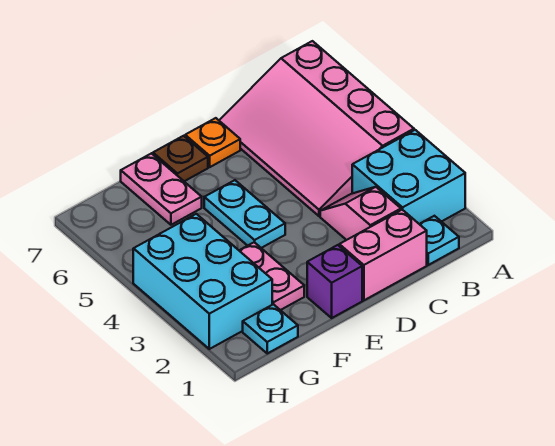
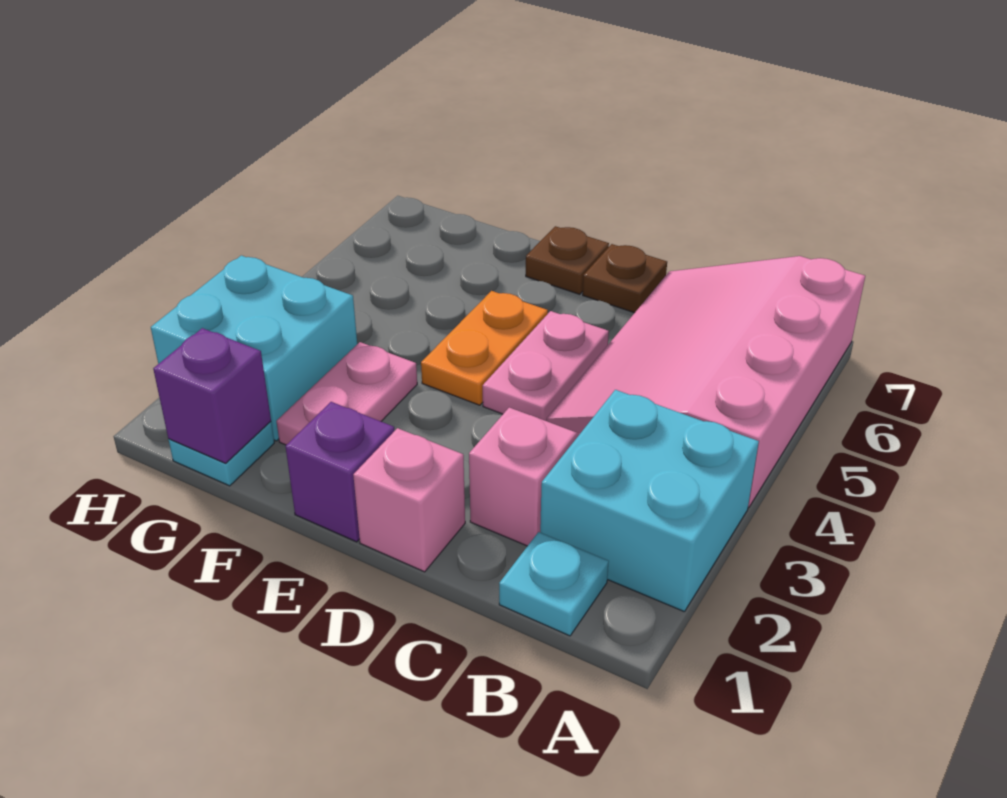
pink 1x2 brick [339,210,427,300] -> pink 1x1 brick [353,428,465,572]
orange 1x1 plate [185,118,240,167] -> brown 1x1 plate [583,244,667,313]
cyan 1x2 plate [204,180,285,248] -> orange 1x2 plate [421,291,548,405]
pink 1x2 plate [121,153,202,225] -> pink 1x2 plate moved to [483,311,609,421]
none -> purple 1x1 brick [153,328,271,463]
cyan 2x3 brick [133,214,272,349] -> cyan 2x2 brick [151,255,357,441]

